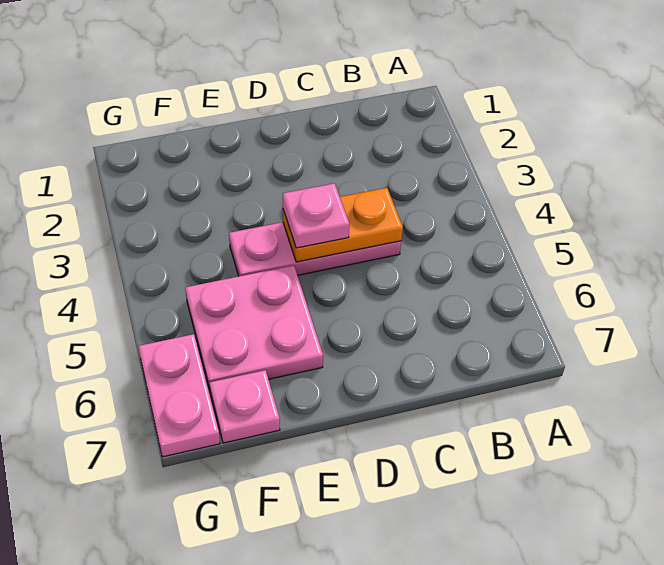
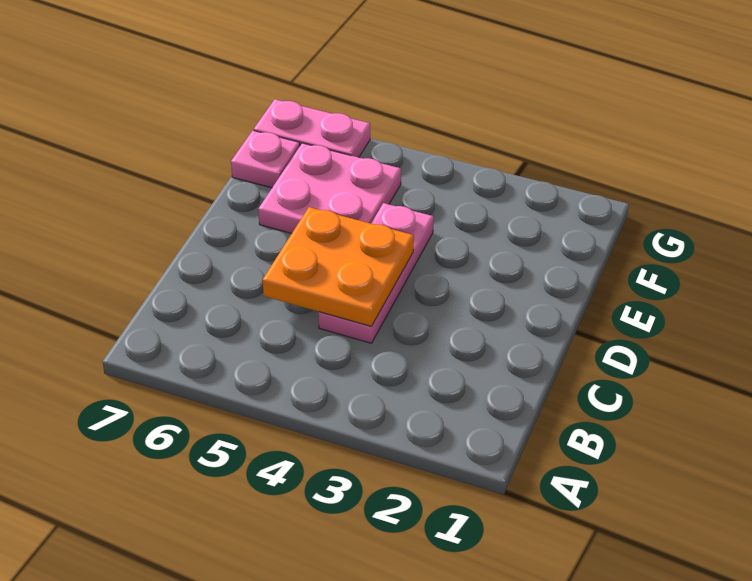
orange 1x2 plate [283,188,403,262] -> orange 2x2 plate [263,207,414,326]
pink 1x1 plate [283,183,349,248] -> none

